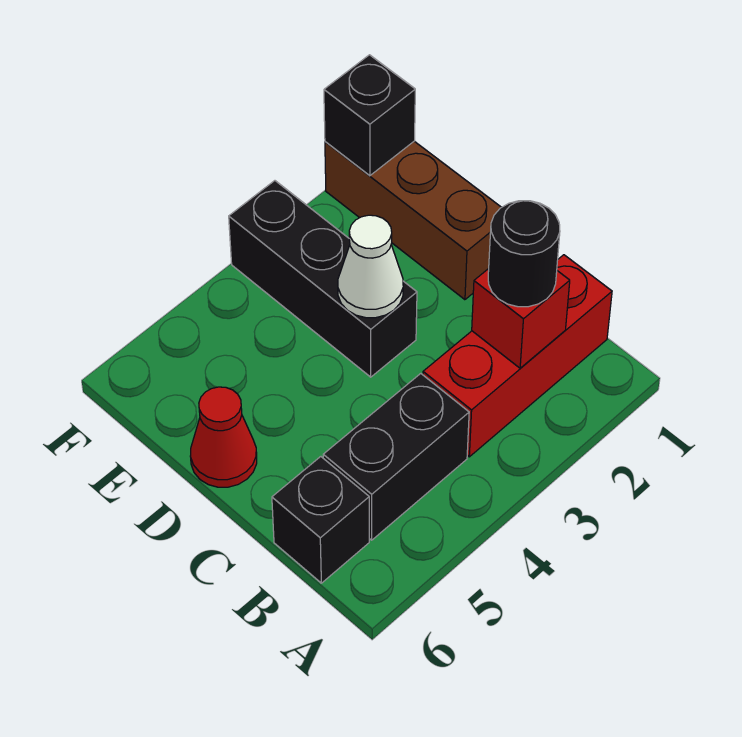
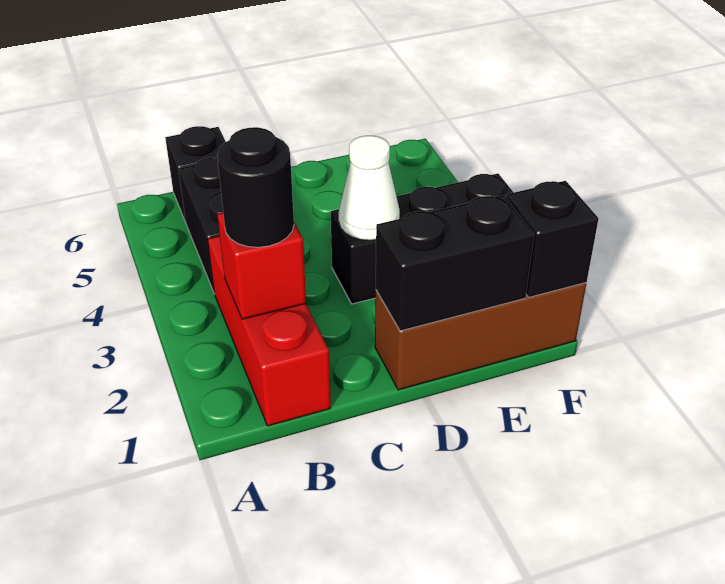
none -> black 1x2 brick [376,195,534,331]
red 1x1 cone [190,387,257,487] -> none

